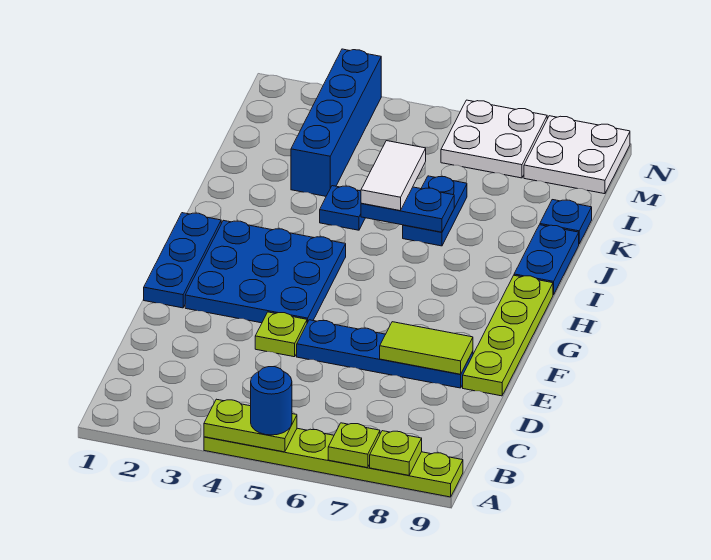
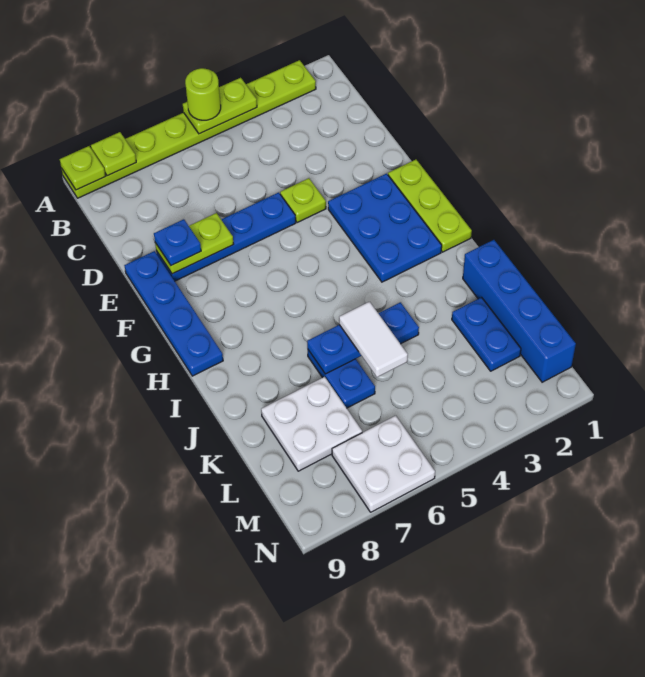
lime 1x6 plate [204,428,463,497] -> lime 1x8 plate [62,60,316,198]
blue 1x1 round brick [251,367,292,435] -> lime 1x1 round brick [185,68,221,120]
lime 1x1 plate [328,423,380,468] -> lime 1x1 plate moved to [60,146,106,190]
lime 1x2 tile [380,322,473,374] -> lime 1x2 plate [155,213,234,274]
lime 1x4 plate [463,275,553,396] -> blue 1x4 plate [124,251,223,376]
blue 1x3 plate [144,213,221,308] -> lime 1x3 plate [388,160,472,252]
blue 3x3 plate [185,220,346,323] -> blue 2x3 plate [328,174,442,282]
blue 1x2 plate [514,225,579,295] -> blue 1x2 plate moved to [452,297,521,371]
blue 1x4 brick [291,49,381,196] -> blue 1x4 brick moved to [463,240,576,382]
blue 1x1 plate [540,200,592,244] -> blue 1x1 plate moved to [154,219,201,265]
white 2x2 plate [524,116,630,194] -> white 2x2 plate moved to [261,377,362,471]

